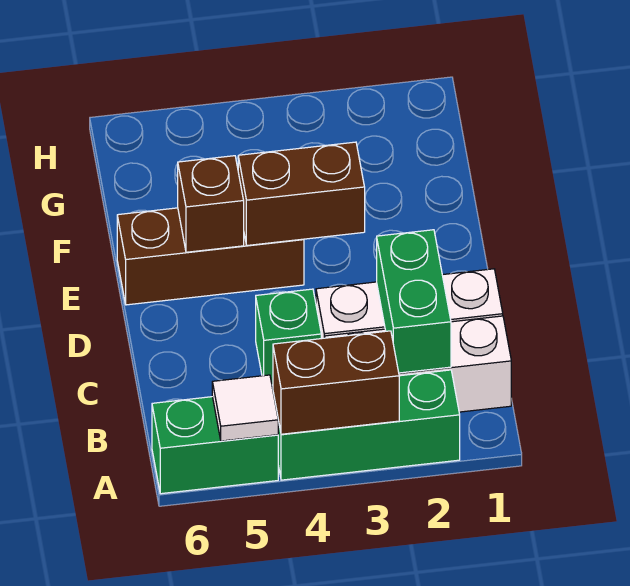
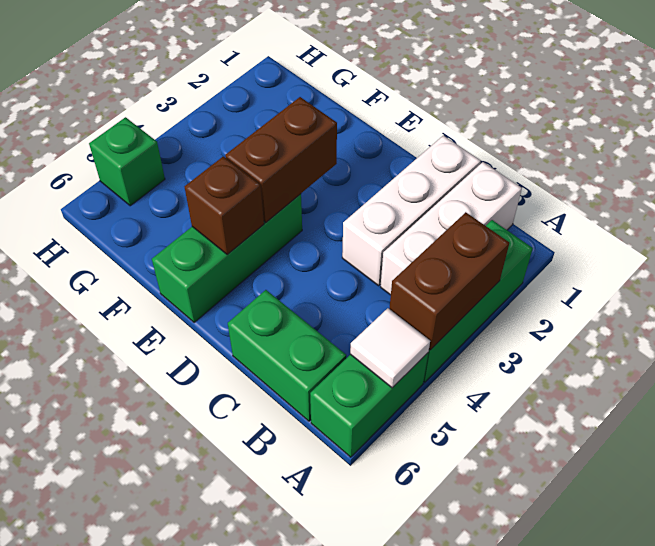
green 1x2 brick [377,230,451,373] -> green 1x2 brick moved to [228,290,346,421]
green 1x1 brick [256,289,321,385] -> green 1x1 brick moved to [89,117,165,206]
brown 1x3 brick [117,208,304,305] -> green 1x3 brick [152,194,302,323]

